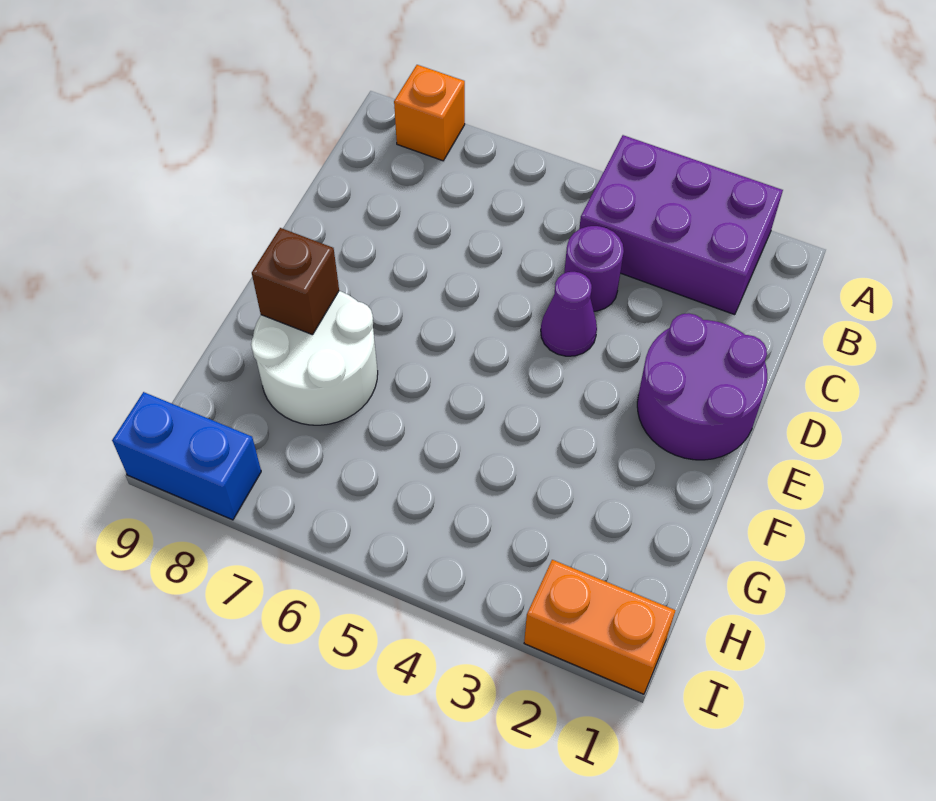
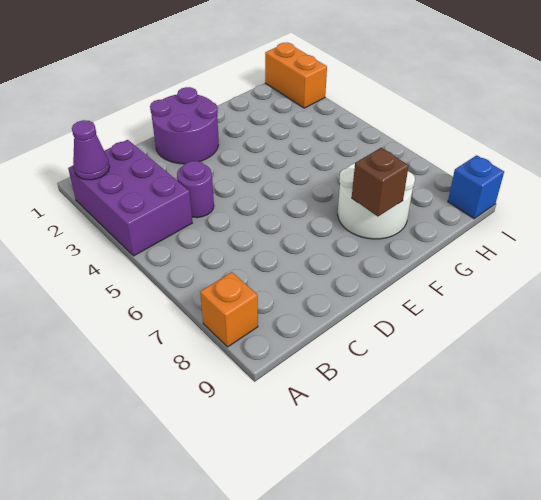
purple 1x1 cone [541,272,597,356] -> purple 1x1 cone moved to [72,120,110,180]
blue 1x2 brick [112,392,261,520] -> blue 1x1 brick [448,155,504,219]

